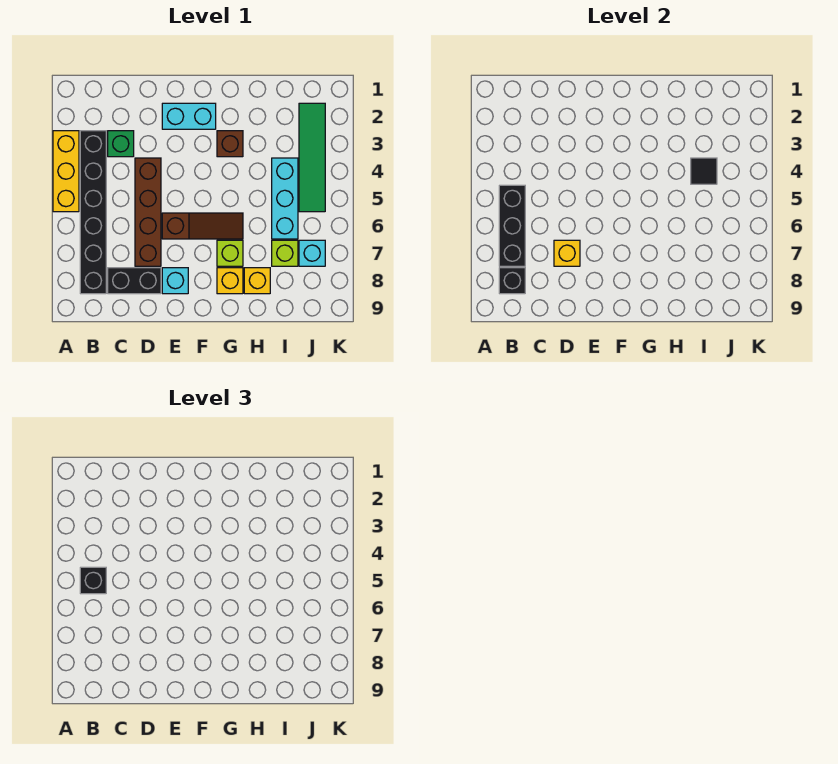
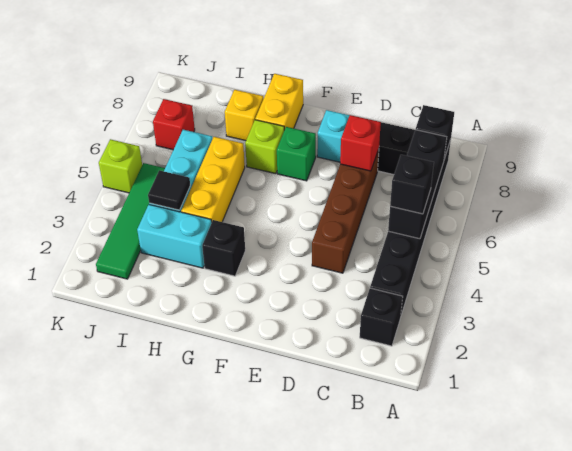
yellow 1x3 brick [53,131,79,212] -> yellow 1x3 brick moved to [181,137,245,222]
none -> black 1x1 brick [360,288,403,346]
green 1x1 brick [108,131,134,157] -> green 1x1 brick moved to [277,127,316,181]
yellow 1x1 brick [554,240,580,266] -> red 1x1 brick [340,115,381,171]
cyan 1x2 brick [162,103,216,129] -> cyan 1x2 brick moved to [137,205,212,268]
brown 1x3 slope [162,213,243,239] -> none
brown 1x1 brick [217,131,243,157] -> black 1x1 brick [202,220,245,276]
yellow 1x1 brick [217,268,243,294] -> yellow 1x2 brick [255,74,303,130]
lime 1x1 brick [272,240,298,266] -> lime 1x1 brick moved to [99,139,142,193]
cyan 1x1 brick [299,240,325,266] -> red 1x1 brick [153,99,195,150]

